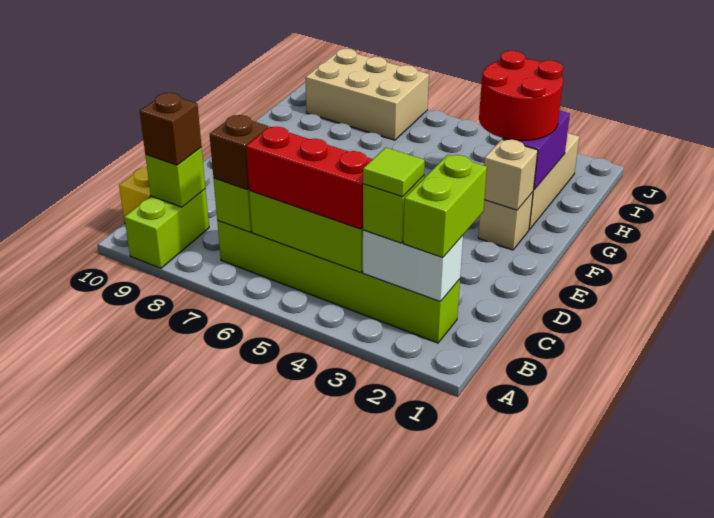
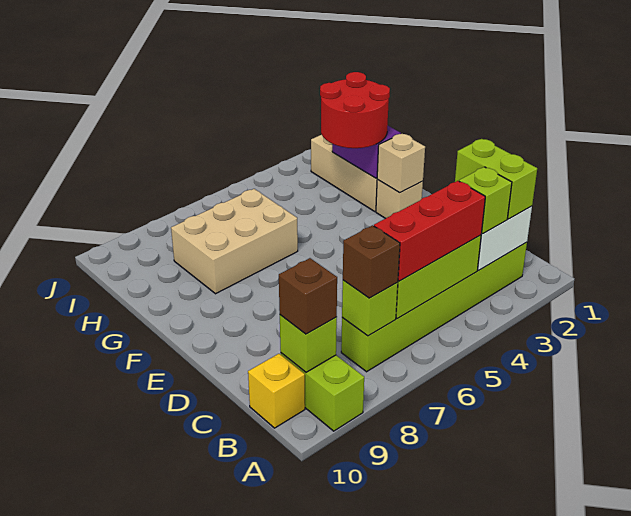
lime 1x1 tile [363,147,425,197] -> none
tan 2x3 brick [305,49,429,140] -> tan 2x3 brick moved to [171,189,298,294]

